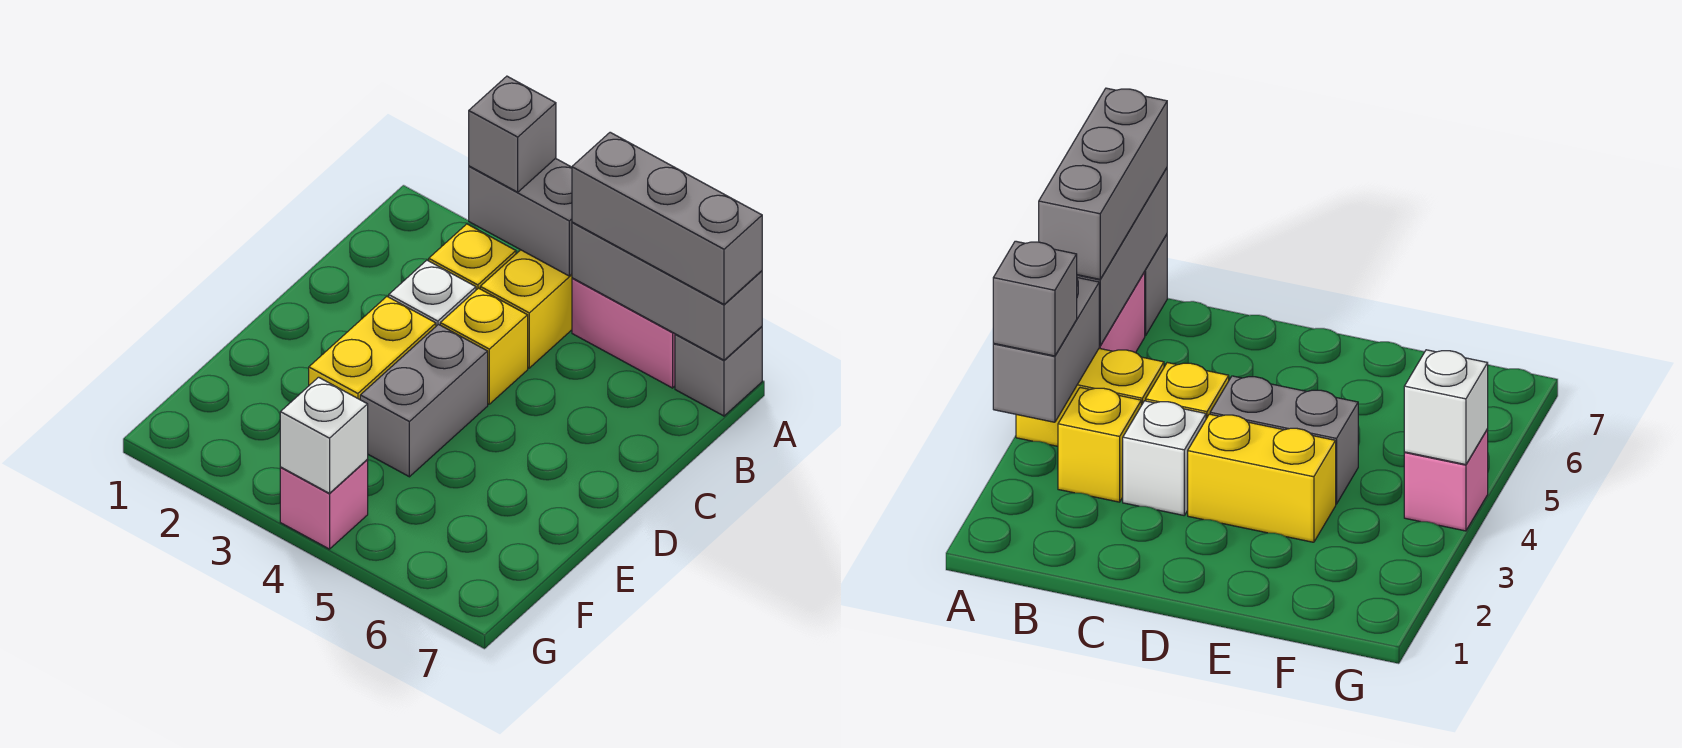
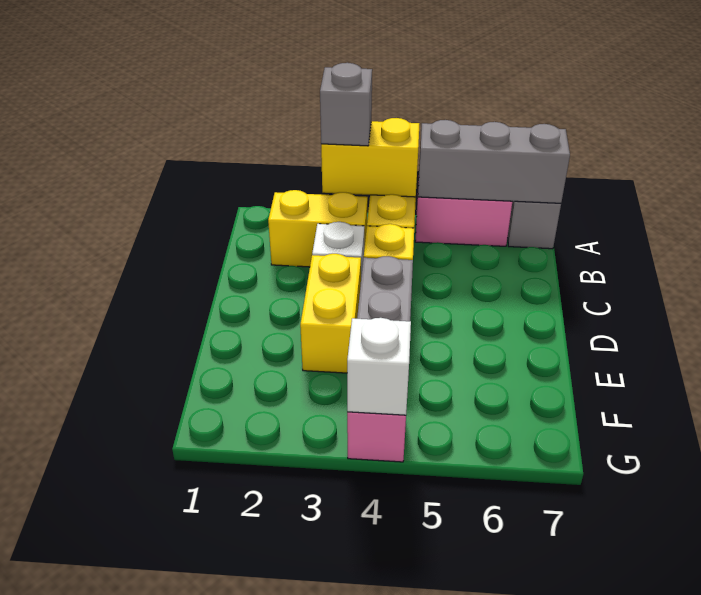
grey 1x2 brick [469,158,572,276] -> yellow 1x2 brick [321,118,419,197]
grey 1x3 brick [572,132,762,304] -> none
yellow 1x1 brick [429,224,516,290] -> yellow 1x2 brick [268,190,368,267]

